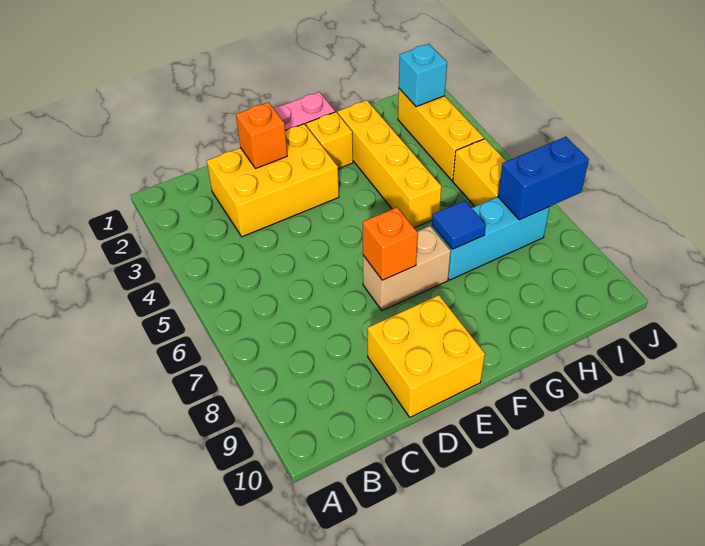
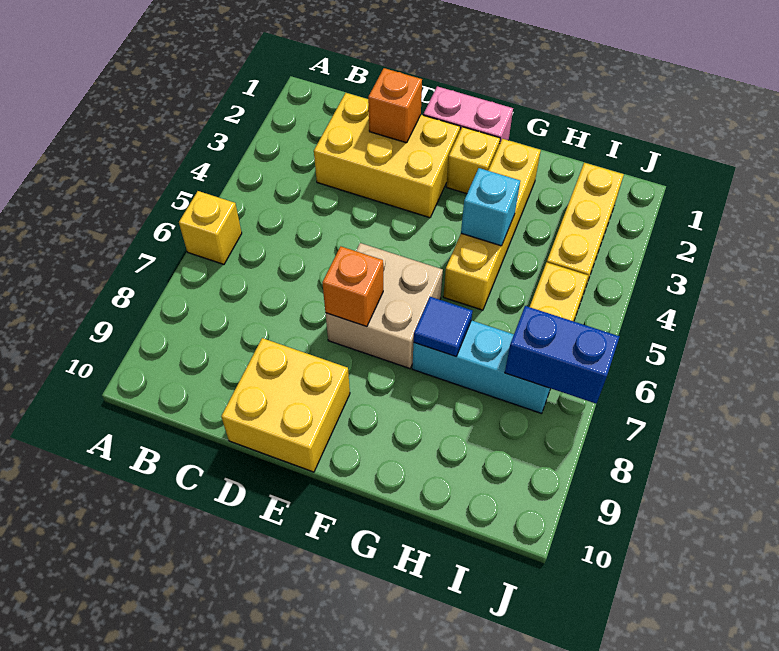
none -> yellow 1x1 brick [179,191,242,264]
tan 1x2 brick [363,226,451,311] -> tan 2x2 brick [326,243,443,369]
cyan 1x1 brick [399,44,447,107] -> cyan 1x1 brick moved to [461,168,520,246]

